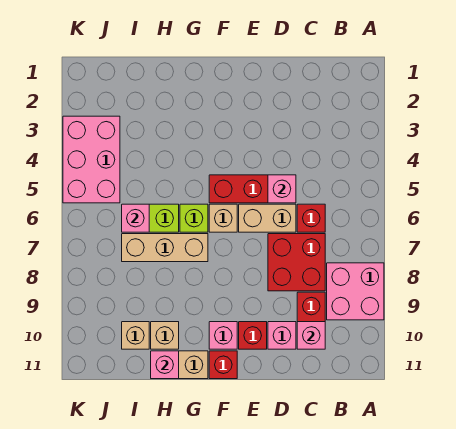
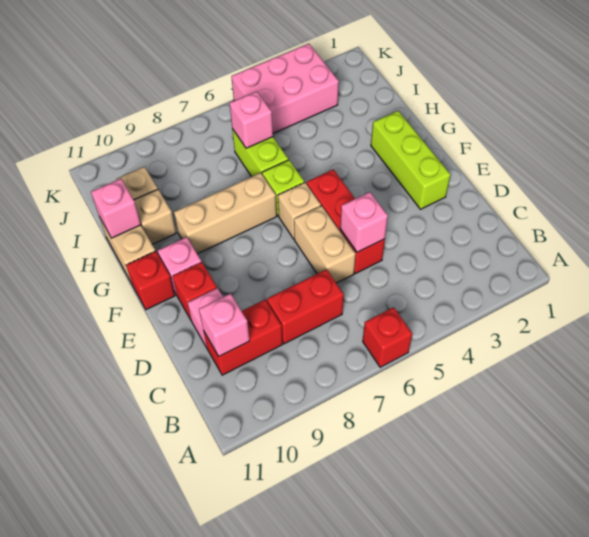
pink 2x2 brick [327,263,384,320] -> none
red 1x1 brick [297,204,325,232] -> red 1x1 brick moved to [363,307,412,367]
red 2x2 brick [268,234,325,291] -> red 1x2 brick [267,269,344,344]
none -> lime 1x3 brick [371,111,450,209]
tan 1x3 brick [122,234,208,262] -> tan 1x3 brick turned to [174,173,277,254]

